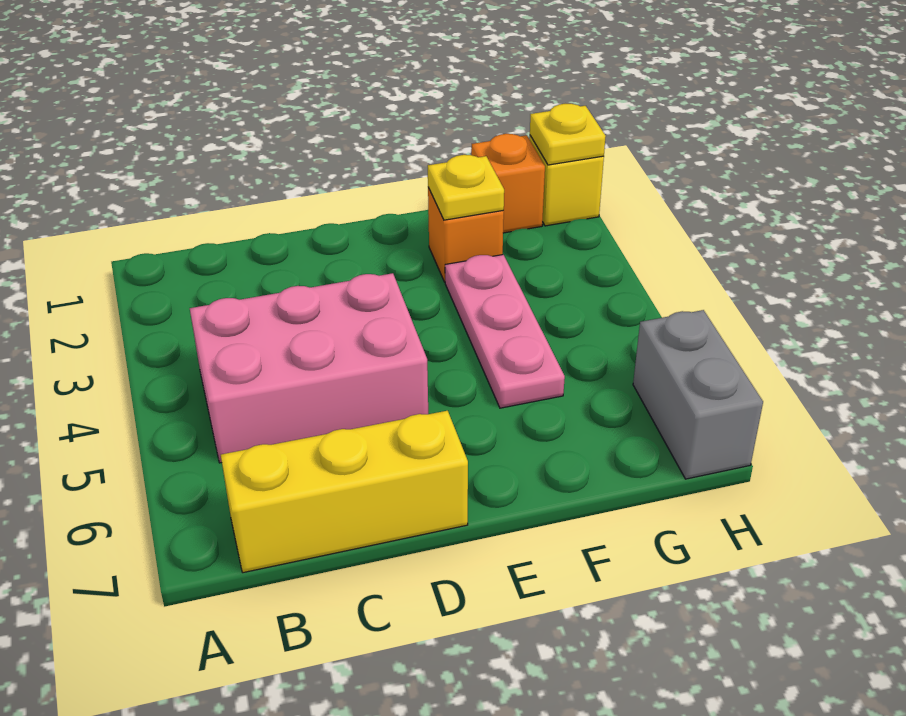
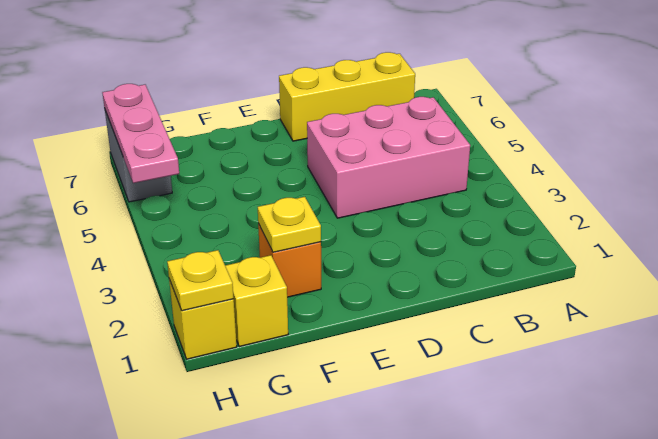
pink 1x3 plate [445,255,565,408] -> pink 1x3 plate moved to [102,84,179,183]
orange 1x1 brick [471,134,545,233] -> yellow 1x1 brick [225,255,288,347]

